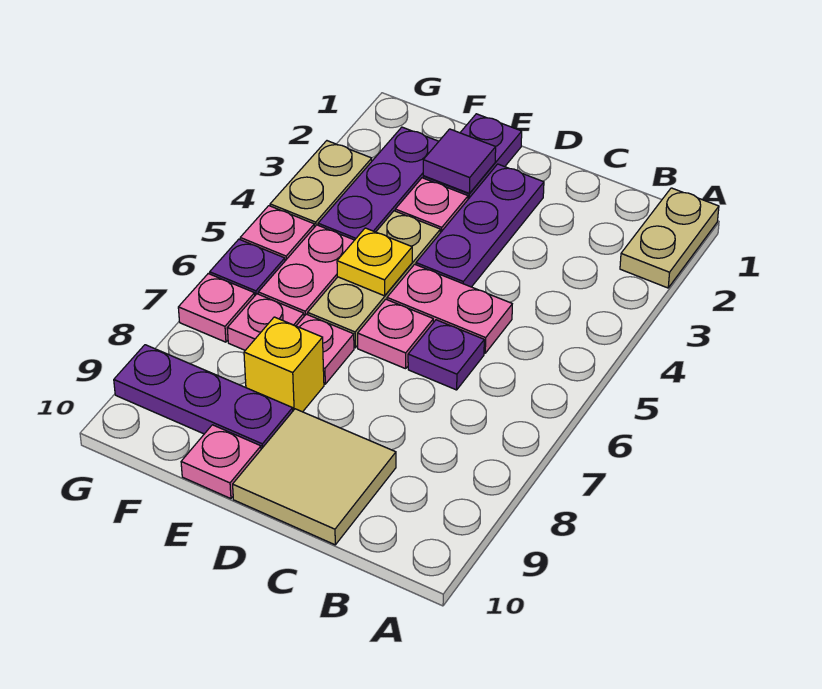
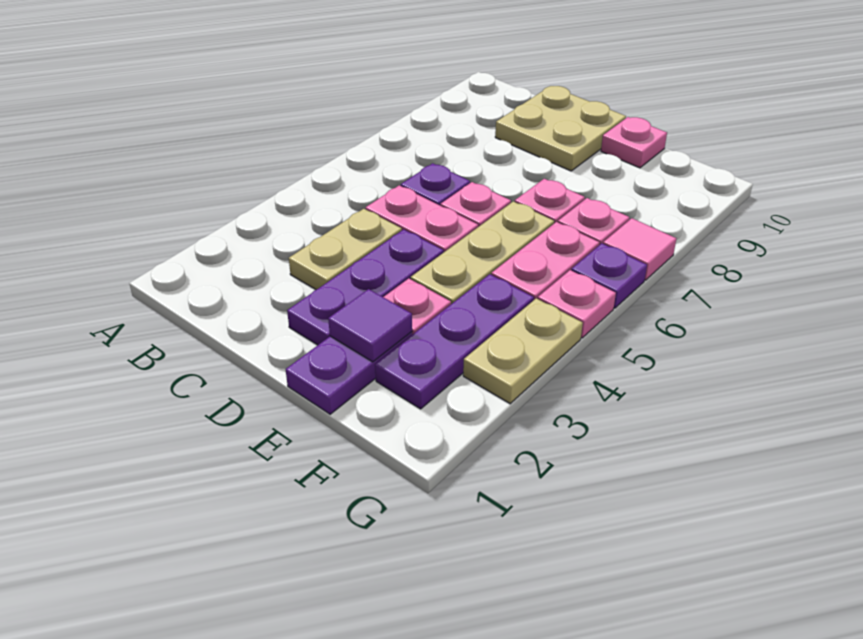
tan 1x2 plate [620,188,719,288] -> tan 1x2 plate moved to [289,209,402,290]
tan 2x2 tile [233,409,396,545] -> tan 2x2 plate [495,86,626,171]
yellow 1x1 plate [337,228,412,296] -> none
yellow 1x1 brick [244,317,324,412] -> none
purple 1x3 plate [114,345,293,449] -> none
pink 1x1 plate [178,274,255,342] -> pink 1x1 tile [603,218,676,280]

